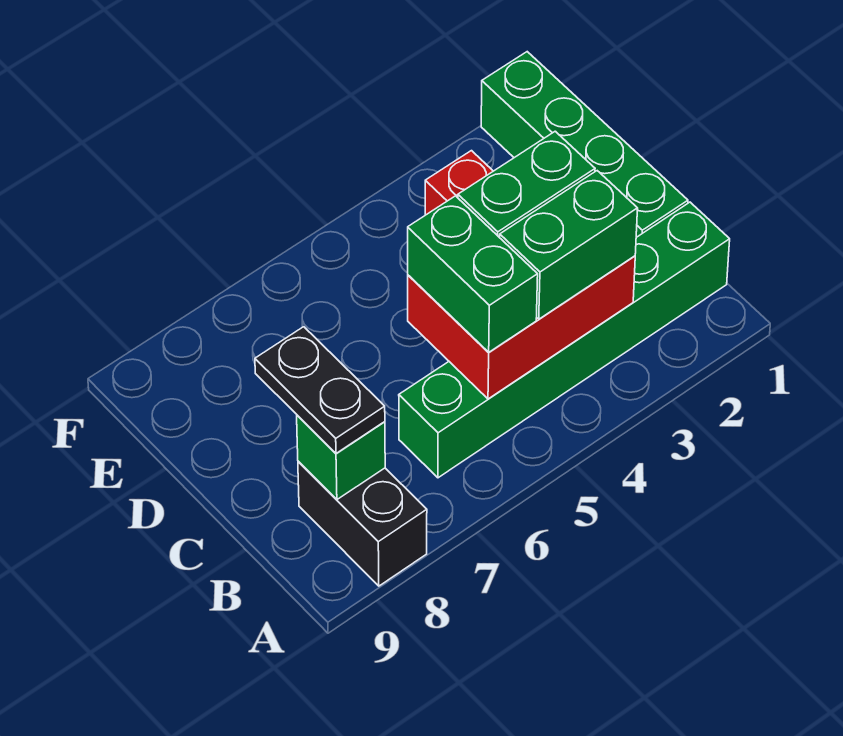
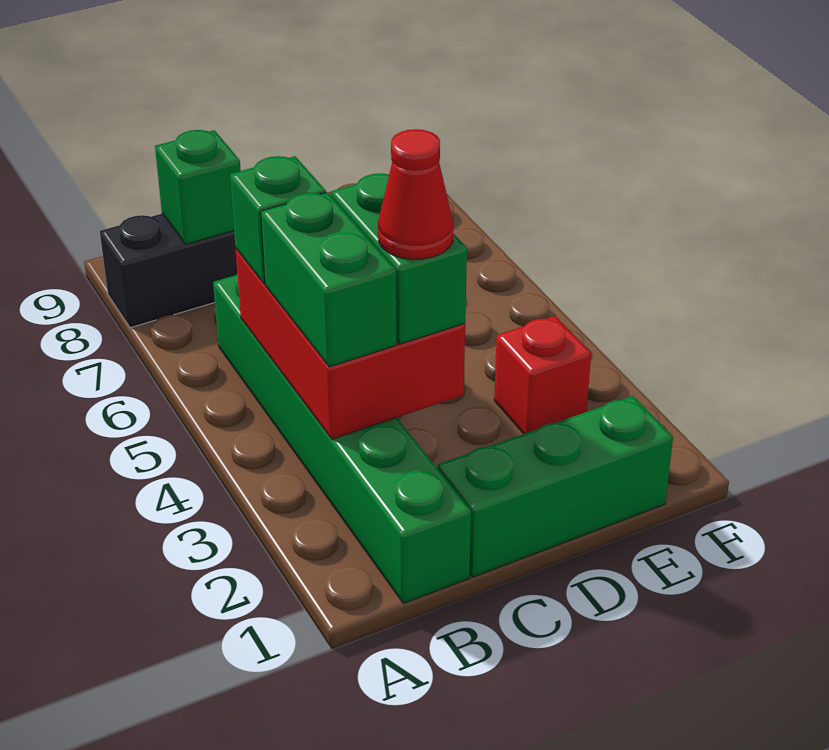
green 1x2 brick [408,196,538,352] -> green 1x1 brick [230,156,326,284]
black 1x2 plate [255,327,385,453] -> none
green 1x4 brick [481,52,688,237] -> green 1x3 brick [438,396,673,577]
none -> red 1x1 cone [378,129,453,259]

